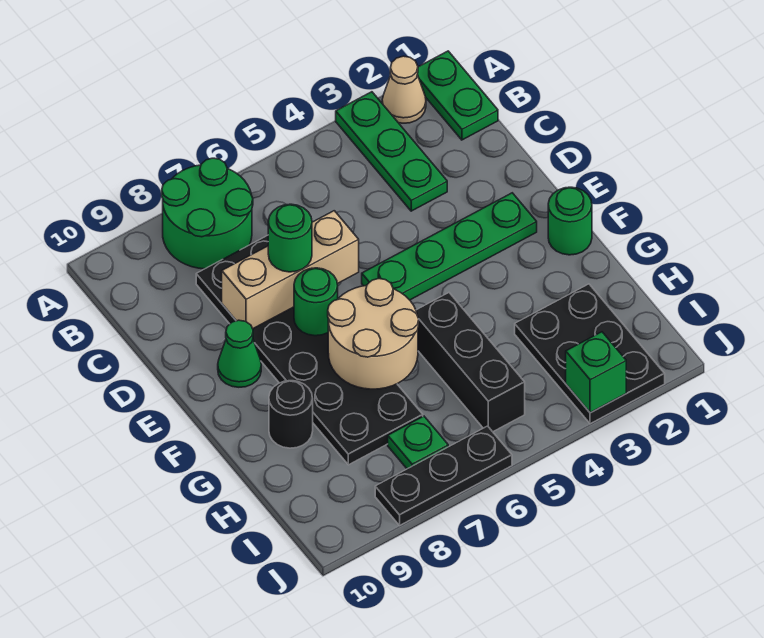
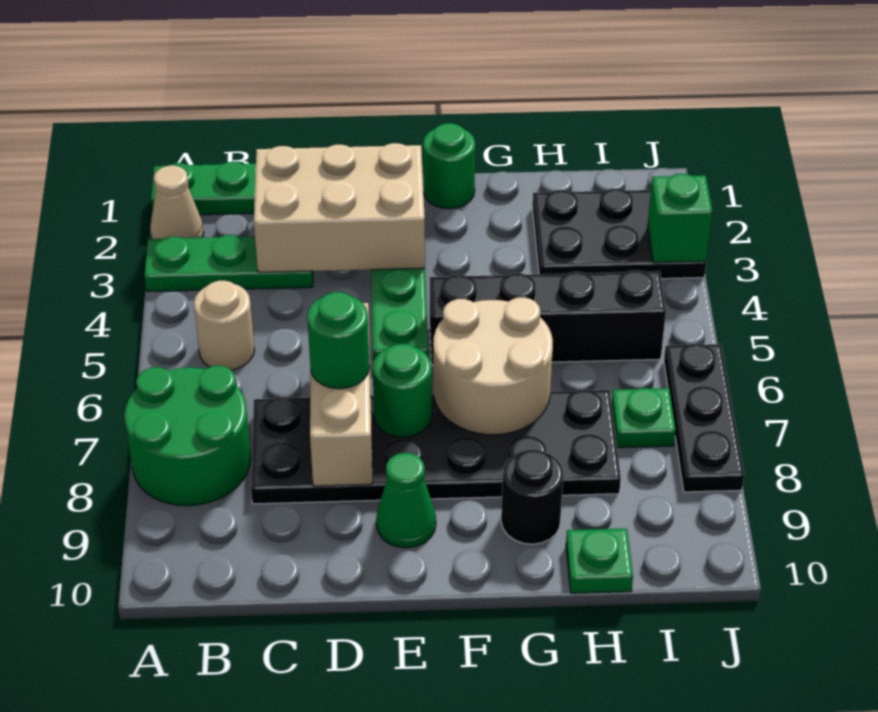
none -> tan 1x1 round brick [194,281,254,370]
none -> tan 2x3 brick [254,143,425,272]
black 1x3 brick [416,293,525,432] -> black 1x4 brick [430,270,666,365]
none -> green 1x1 plate [566,529,633,593]

